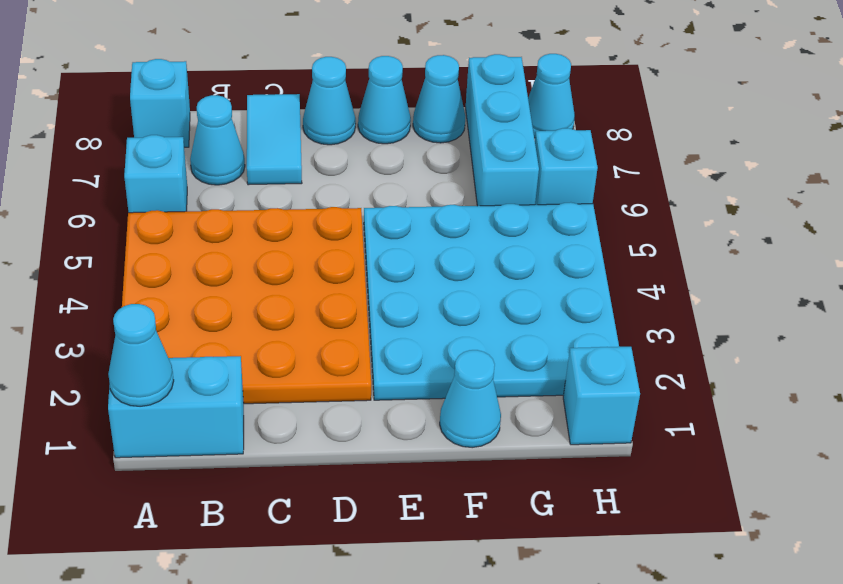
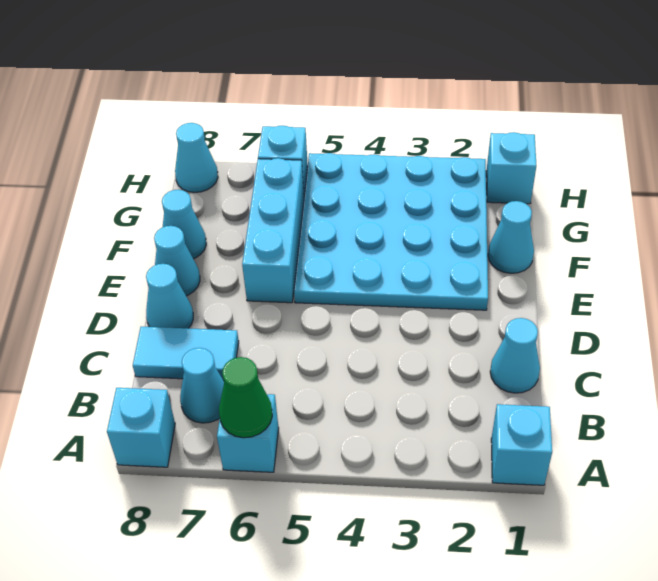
cyan 1x2 brick [108,356,244,458] -> cyan 1x1 brick [491,404,552,485]
cyan 1x1 cone [108,304,174,406] -> cyan 1x1 cone moved to [490,318,540,393]
orange 4x4 plate [122,207,371,404] -> none
none -> green 1x1 cone [219,357,272,438]
cyan 1x3 brick [466,54,539,206] -> cyan 1x3 brick turned to [242,158,304,303]

